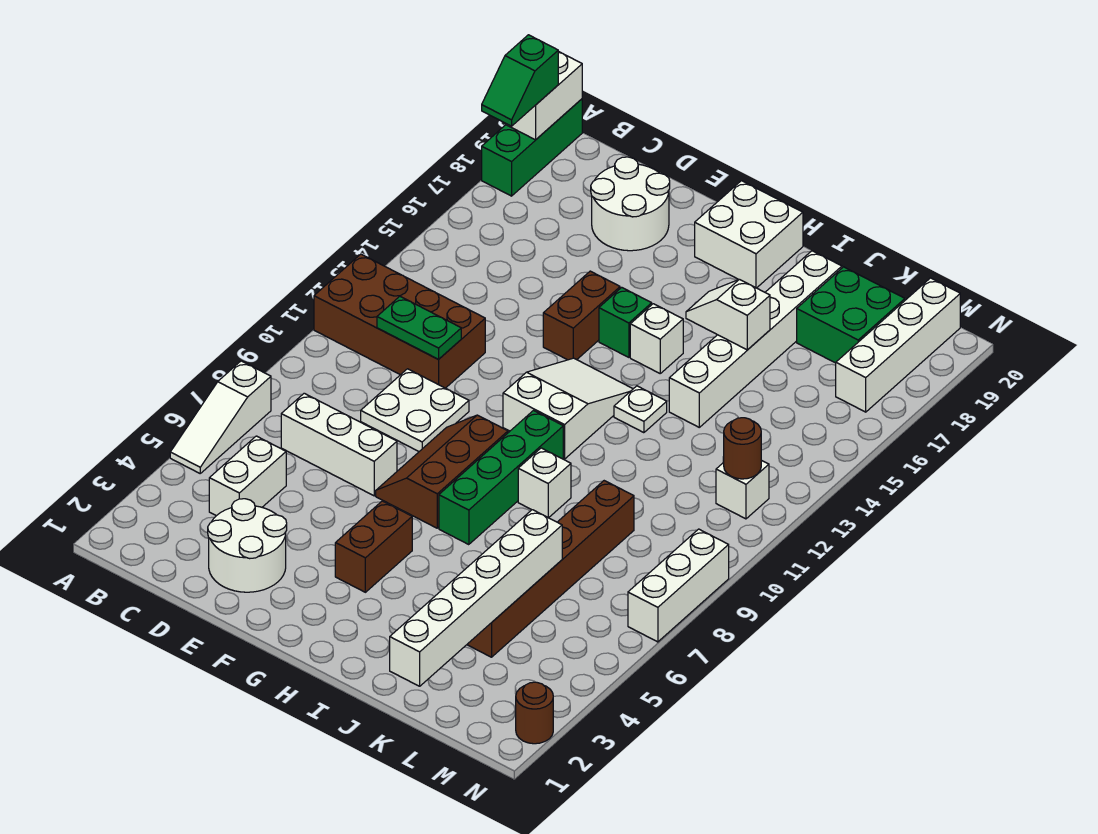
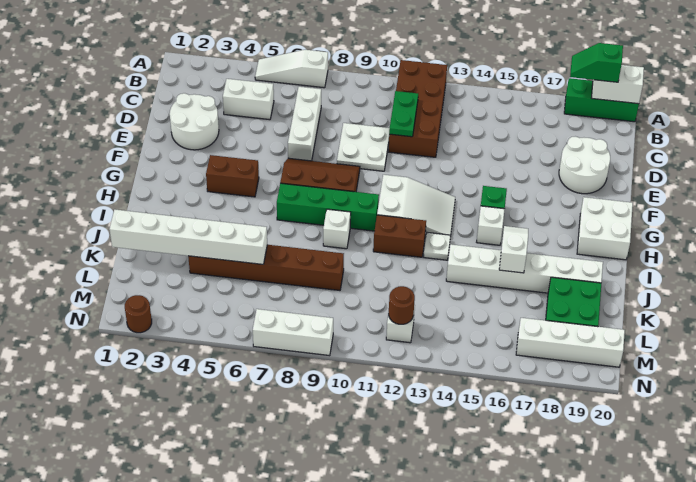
brown 1x2 brick [543,271,620,360] -> brown 1x2 brick moved to [373,215,426,257]

